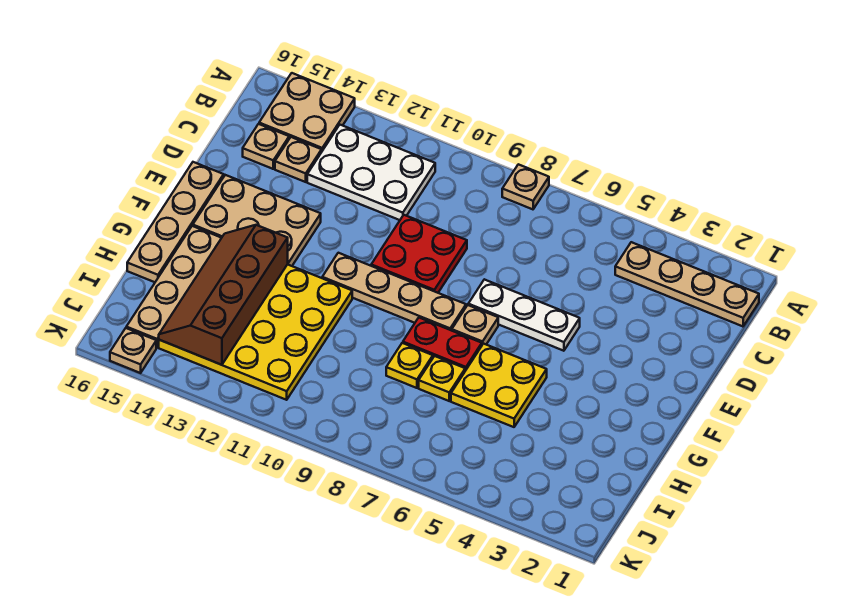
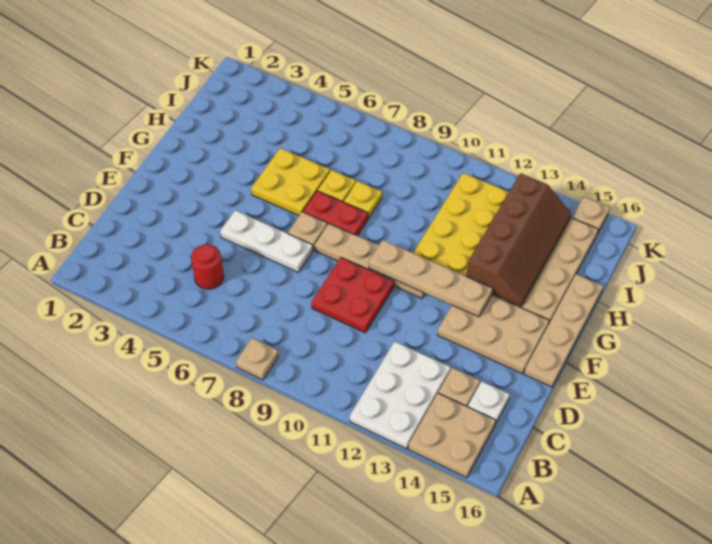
tan 1x4 plate [615,242,759,326] -> tan 1x4 plate moved to [369,240,493,317]
white 2x3 plate [307,125,435,220] -> white 2x3 plate turned to [350,342,451,449]
none -> red 1x1 round brick [191,244,224,289]
tan 1x1 plate [243,124,289,169] -> white 1x1 plate [468,381,510,424]

